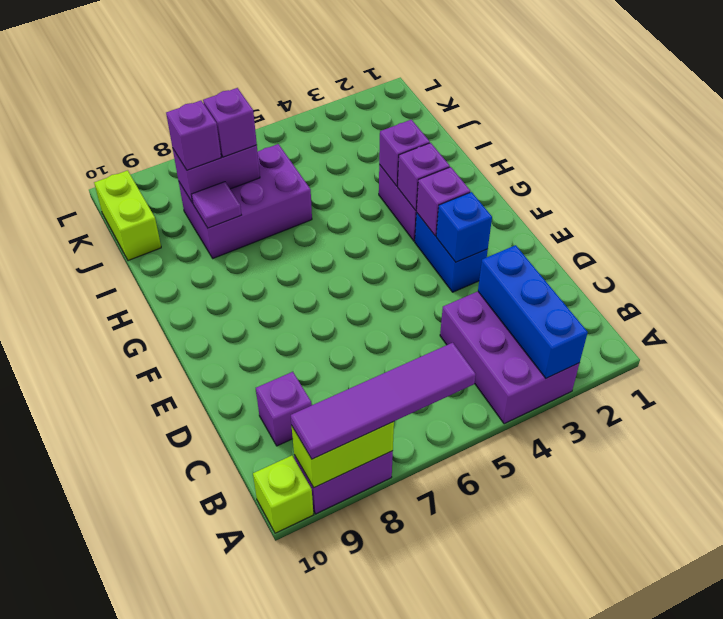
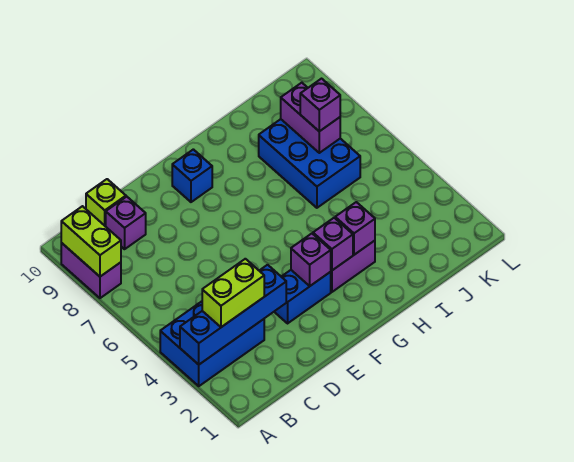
purple 2x3 brick [440,291,579,424] -> blue 2x3 brick [160,301,264,386]
blue 1x3 brick [478,245,588,378] -> blue 1x4 brick [180,265,286,365]
purple 1x4 tile [291,343,476,459] -> none
lime 1x1 brick [253,456,314,533] -> lime 1x1 brick moved to [86,179,126,227]
blue 1x1 brick [436,192,492,262] -> blue 1x1 brick moved to [172,149,212,202]
purple 2x3 brick [179,144,312,258] -> blue 2x3 brick [259,119,360,208]
purple 1x1 tile [191,182,241,228] -> none
purple 1x1 brick [166,101,221,170] -> none
lime 1x2 brick [94,170,161,261] -> lime 1x2 brick moved to [202,259,264,327]

